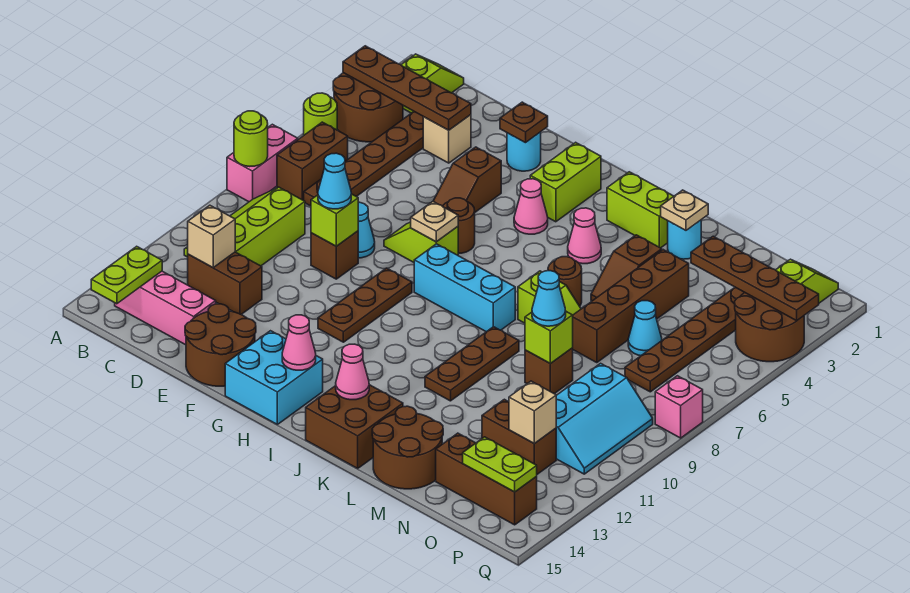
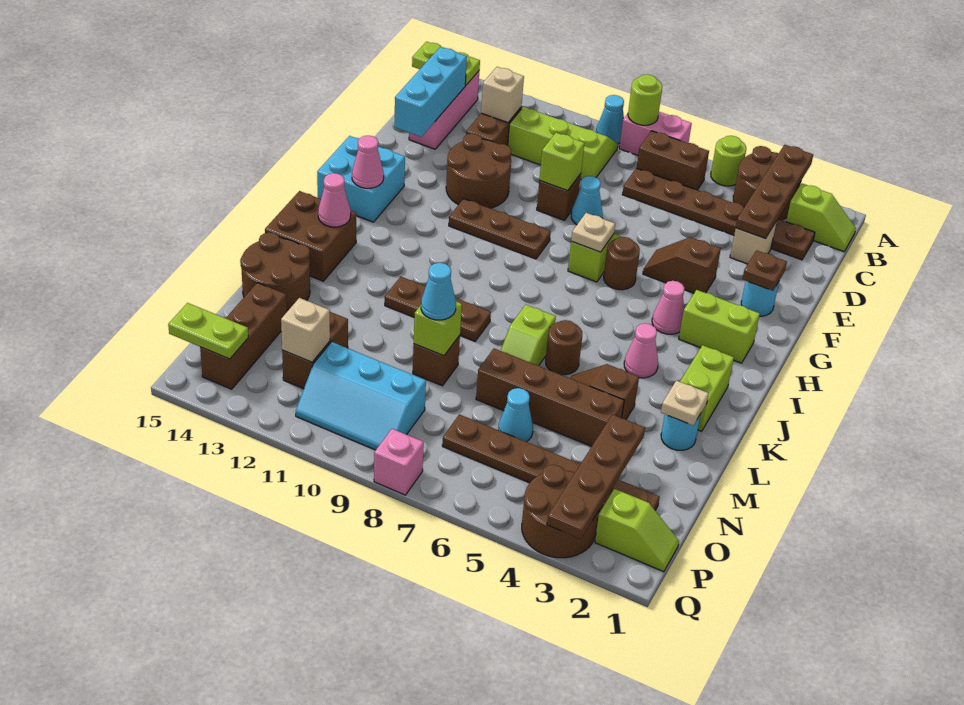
cyan 1x1 cone [318,153,351,209] -> cyan 1x1 cone moved to [596,95,624,144]
brown 2x2 round brick [185,304,256,386] -> brown 2x2 round brick moved to [446,134,511,208]
cyan 1x3 brick [414,244,515,332] -> cyan 1x3 brick moved to [394,47,467,137]
lime 1x2 plate [463,437,537,492] -> lime 1x2 plate turned to [168,303,248,359]

